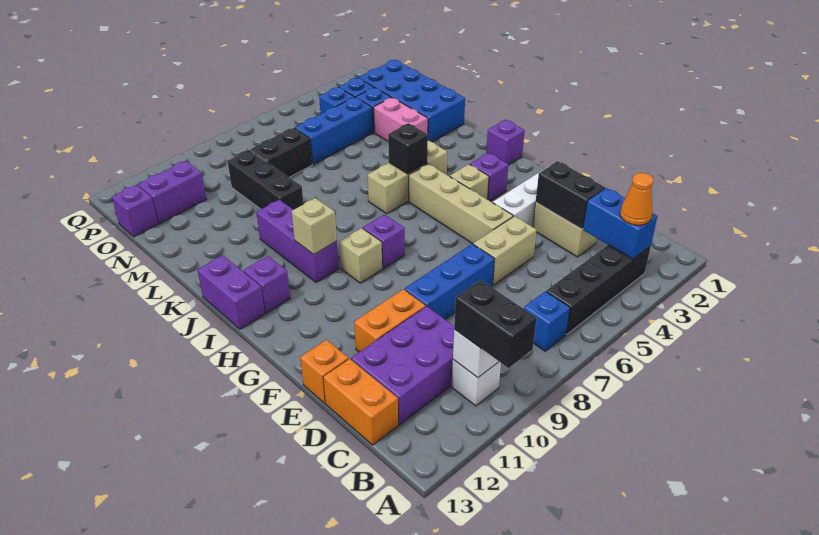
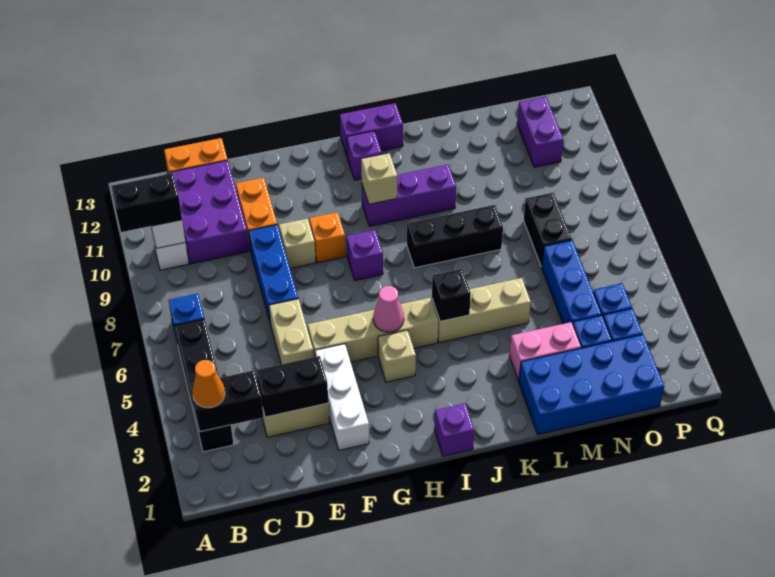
blue 1x2 brick [583,188,658,259] -> black 1x2 brick [190,370,263,432]
orange 1x1 brick [300,340,349,403] -> orange 1x1 brick moved to [309,212,346,263]
purple 1x1 brick [470,153,508,201] -> none
none -> pink 1x1 cone [373,286,404,332]
tan 1x1 brick [339,228,382,283] -> tan 1x1 brick moved to [279,219,316,268]
tan 1x3 brick [368,140,447,214] -> tan 1x3 brick turned to [432,278,531,343]
black 1x3 brick [228,150,303,210] -> black 1x3 brick moved to [407,205,503,268]
purple 1x1 brick [112,185,158,237] -> none

